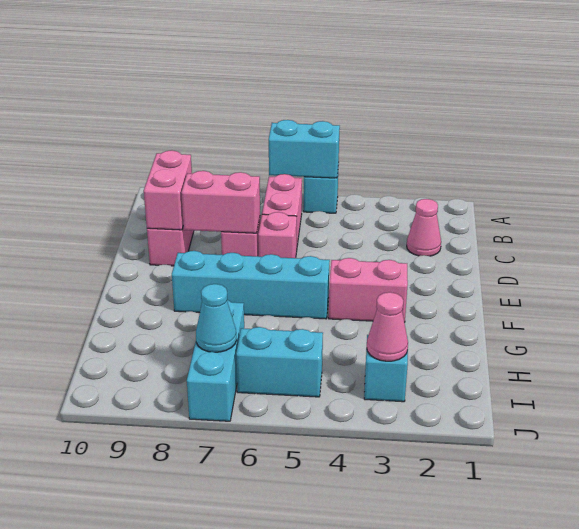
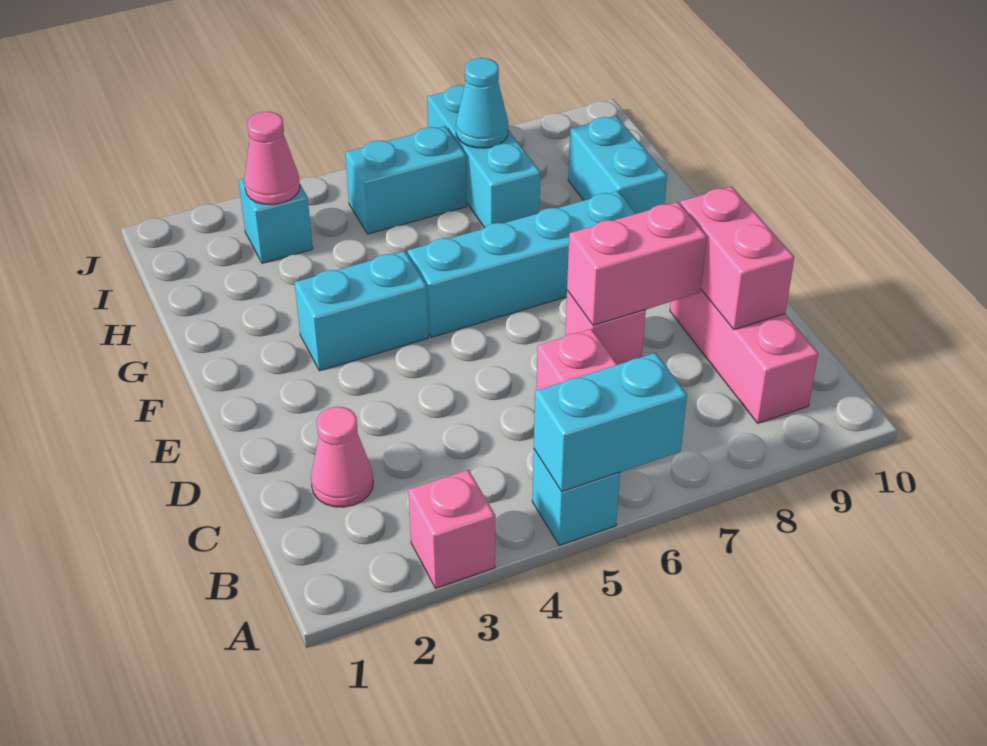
pink 1x1 brick [258,212,297,258] -> pink 1x1 brick moved to [408,470,495,588]
pink 1x2 brick [329,258,408,322] -> cyan 1x2 brick [295,251,428,371]
none -> cyan 1x2 brick [568,116,667,214]

